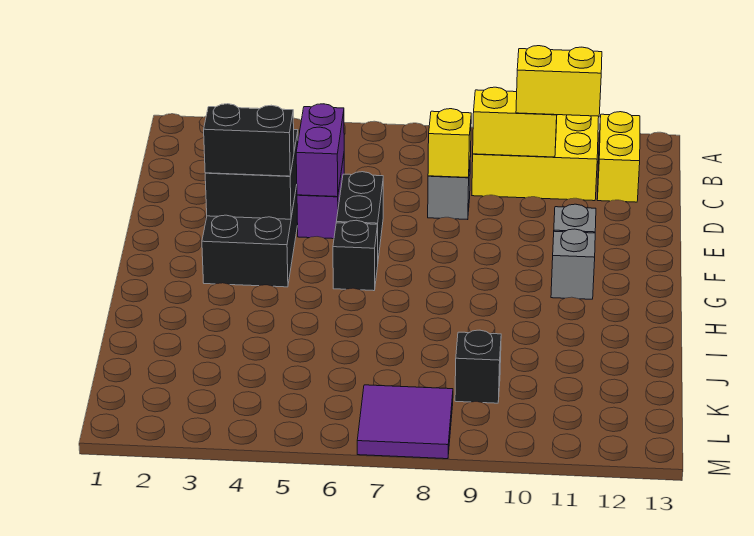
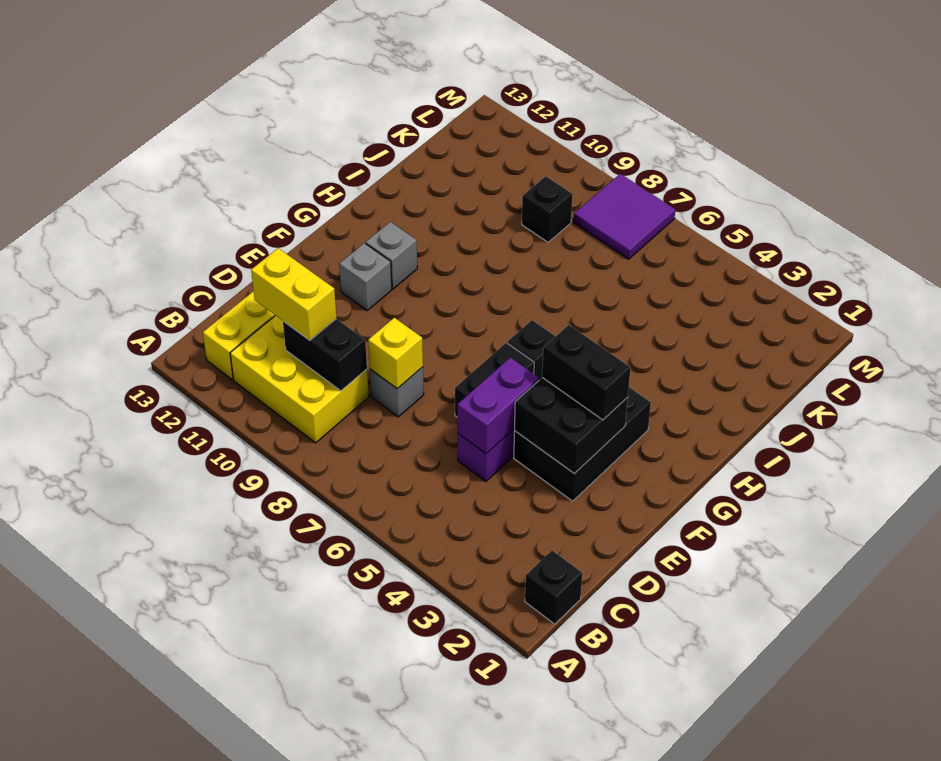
none -> black 1x1 brick [525,550,582,624]
yellow 1x2 brick [473,87,557,157] -> black 1x2 brick [283,319,367,391]

